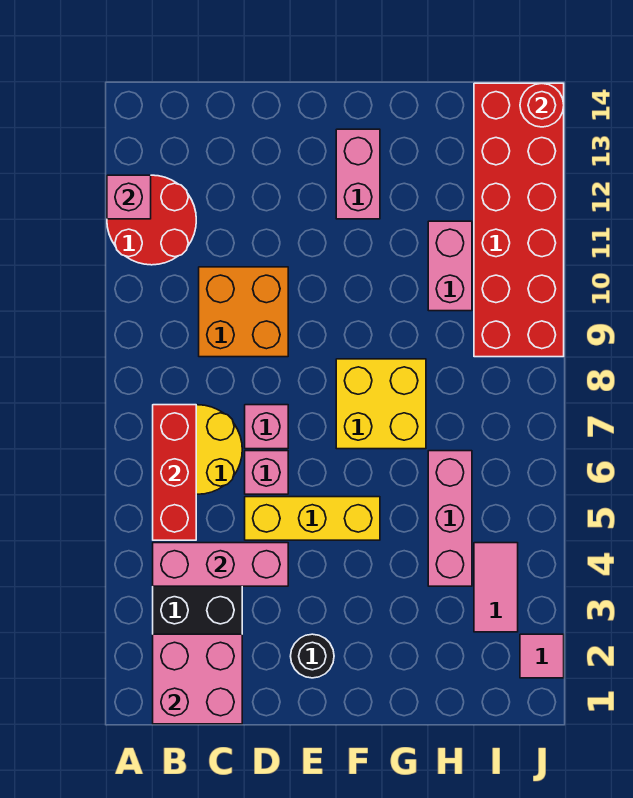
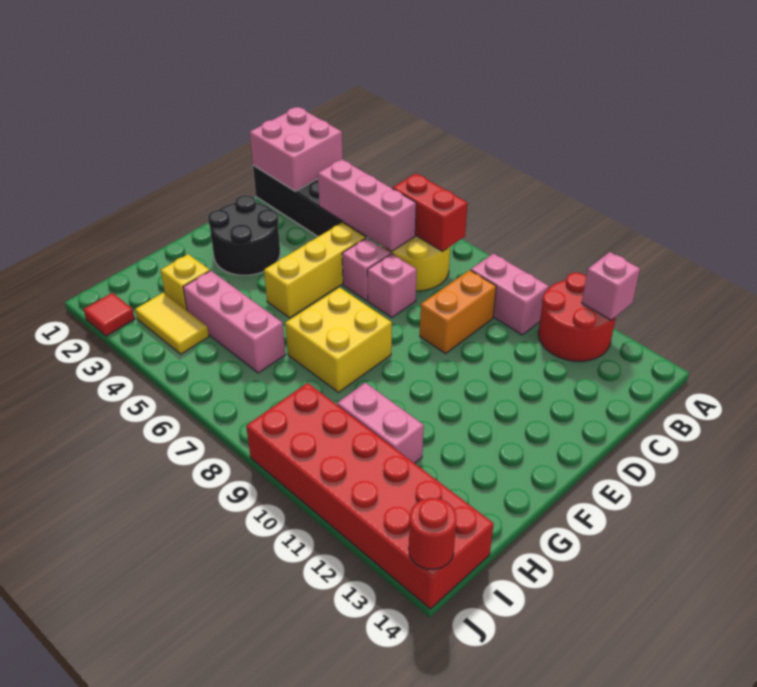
pink 1x3 brick [153,543,288,586] -> pink 1x3 brick turned to [318,159,416,252]
red 1x3 brick [153,405,196,540] -> red 1x2 brick [393,174,468,252]
orange 2x2 brick [199,267,288,357] -> orange 1x2 brick [420,270,496,353]
black 1x1 round brick [291,634,334,678] -> black 2x2 round brick [208,195,280,275]
pink 1x2 brick [336,129,380,219] -> pink 1x2 brick moved to [471,254,549,335]
none -> yellow 1x1 brick [161,254,210,311]
pink 1x2 tile [474,543,518,632] -> yellow 1x2 tile [135,293,209,354]
pink 1x1 tile [520,634,564,678] -> red 1x1 tile [83,293,135,336]

